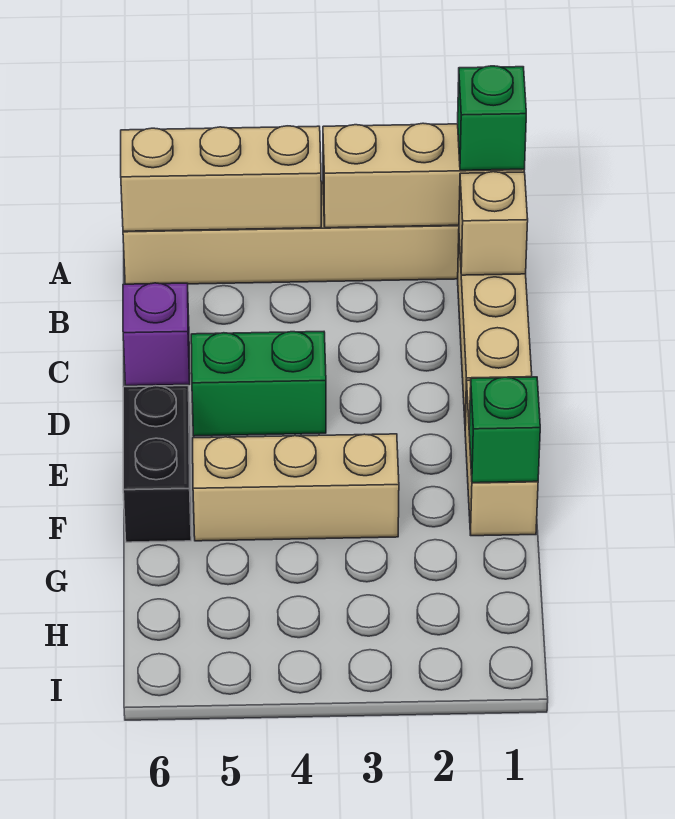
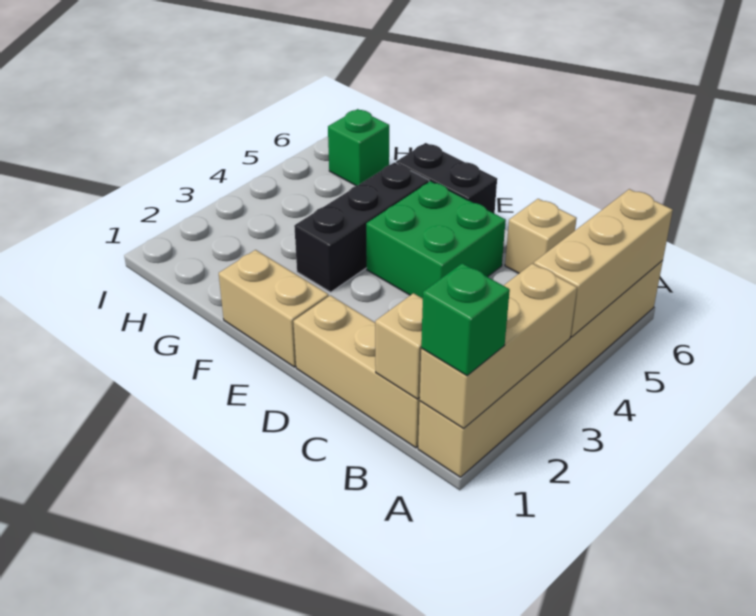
purple 1x1 brick [123,283,190,386] -> tan 1x1 brick [505,199,577,273]
green 1x2 brick [191,332,326,436] -> green 2x2 brick [366,181,506,298]
green 1x1 brick [469,377,540,483] -> green 1x1 brick moved to [328,109,389,186]
tan 1x3 brick [193,434,399,541] -> black 1x3 brick [294,162,429,292]

